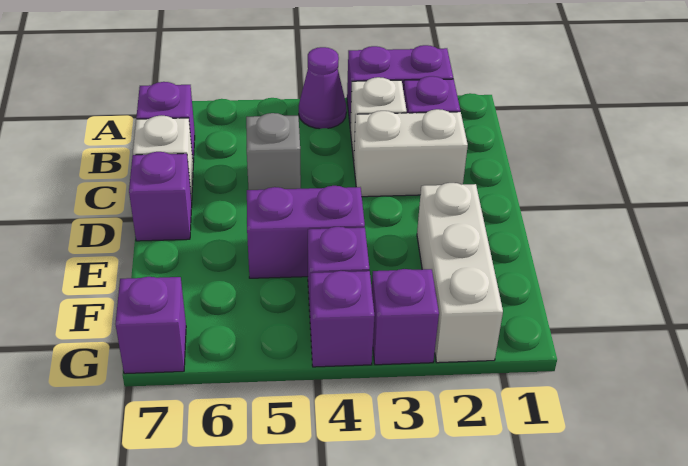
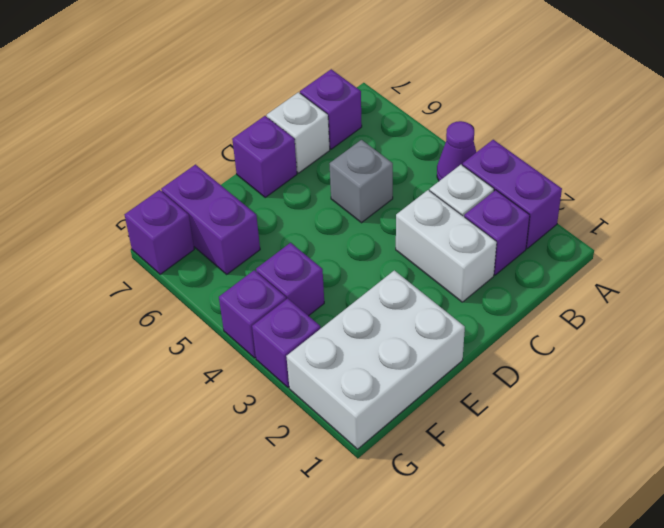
white 1x3 brick [417,183,503,363] -> white 2x3 brick [286,270,465,449]
purple 1x2 brick [247,186,365,278] -> purple 1x2 brick moved to [161,165,260,274]

